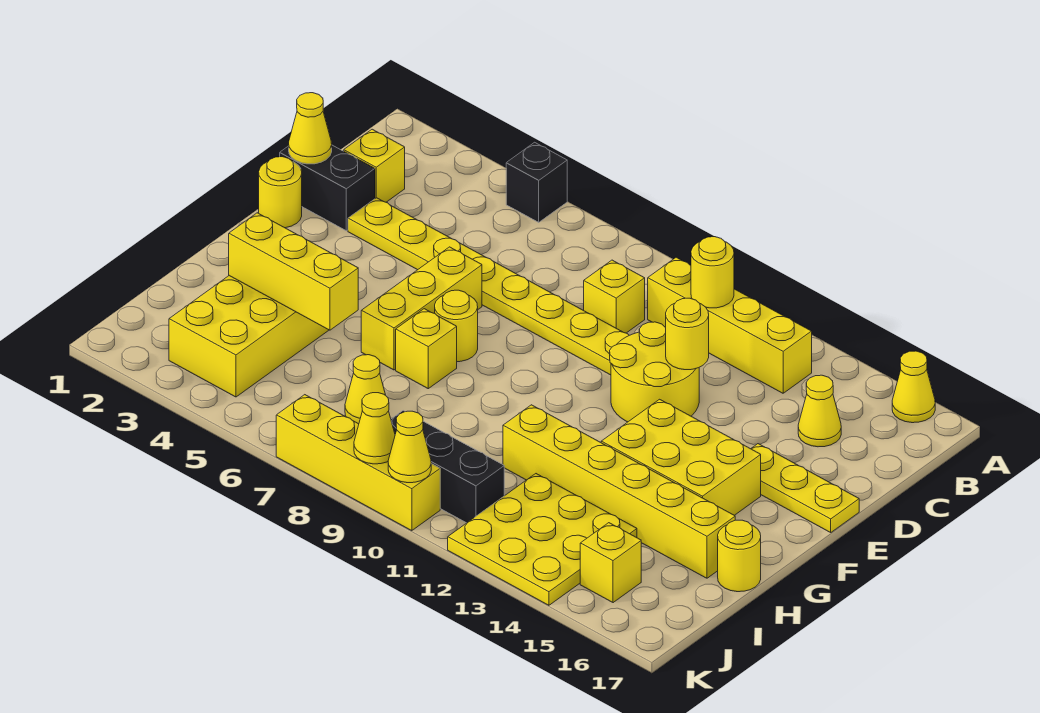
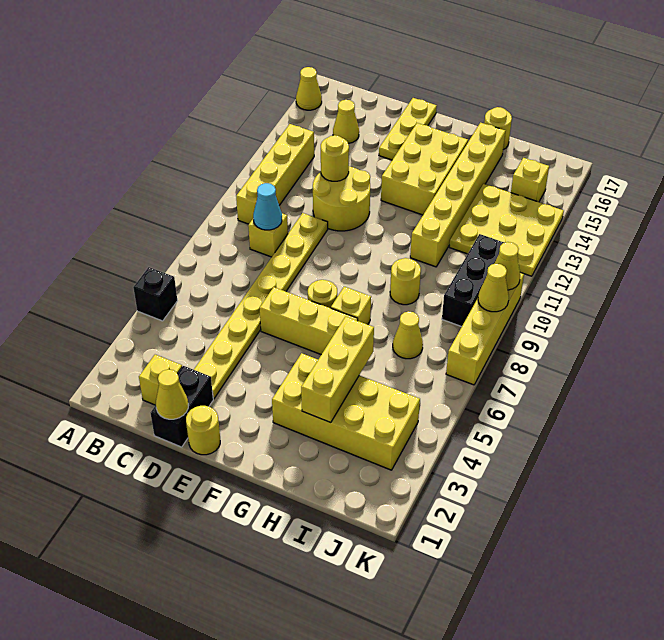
yellow 1x1 round brick [691,237,734,308] -> yellow 1x1 round brick moved to [390,258,421,305]
none -> cyan 1x1 cone [253,183,282,230]

